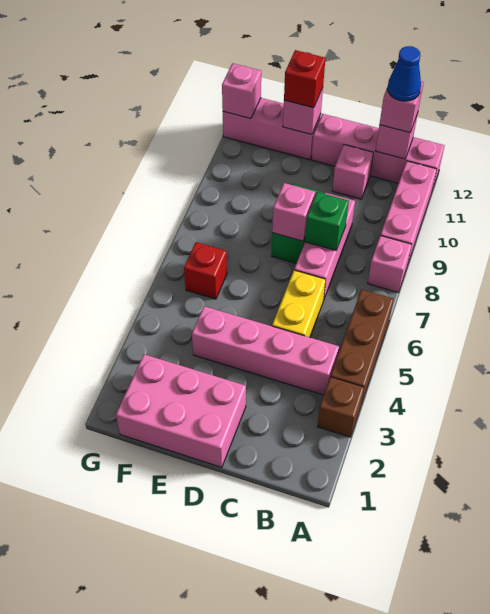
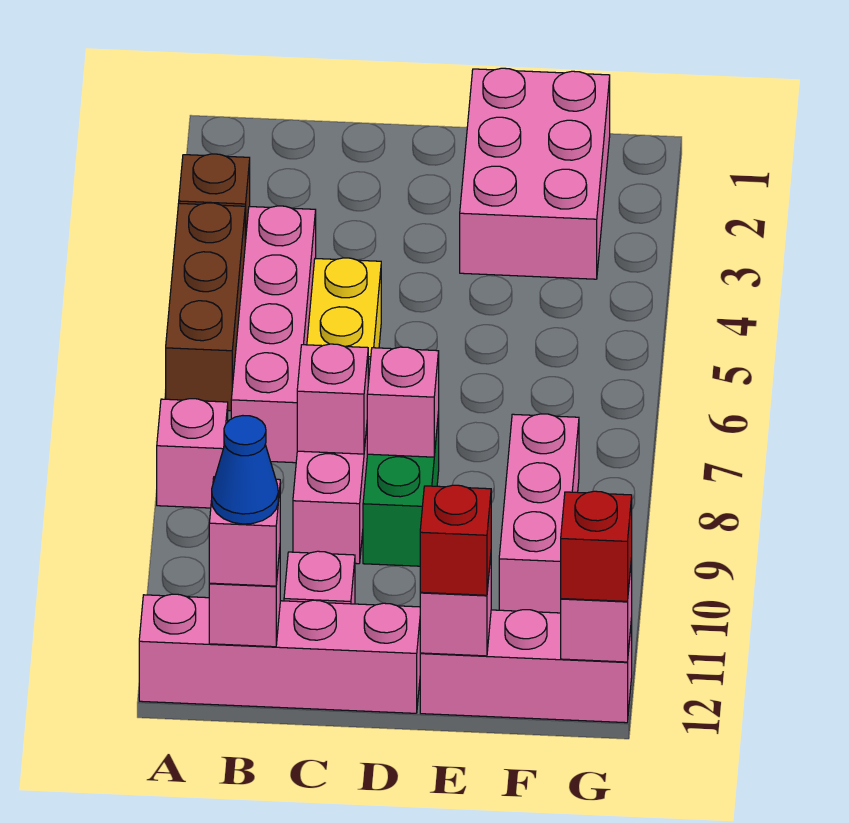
pink 1x3 brick [380,161,437,263] -> pink 1x3 brick moved to [499,414,579,613]
pink 1x4 brick [192,306,339,395] -> pink 1x4 brick turned to [231,206,316,463]
green 1x1 brick [305,192,349,250] -> pink 1x1 brick [297,344,368,454]
pink 2x3 brick [116,354,246,467] -> pink 2x3 brick turned to [460,68,610,279]
red 1x1 brick [184,242,227,299] -> red 1x1 brick moved to [561,491,632,601]

